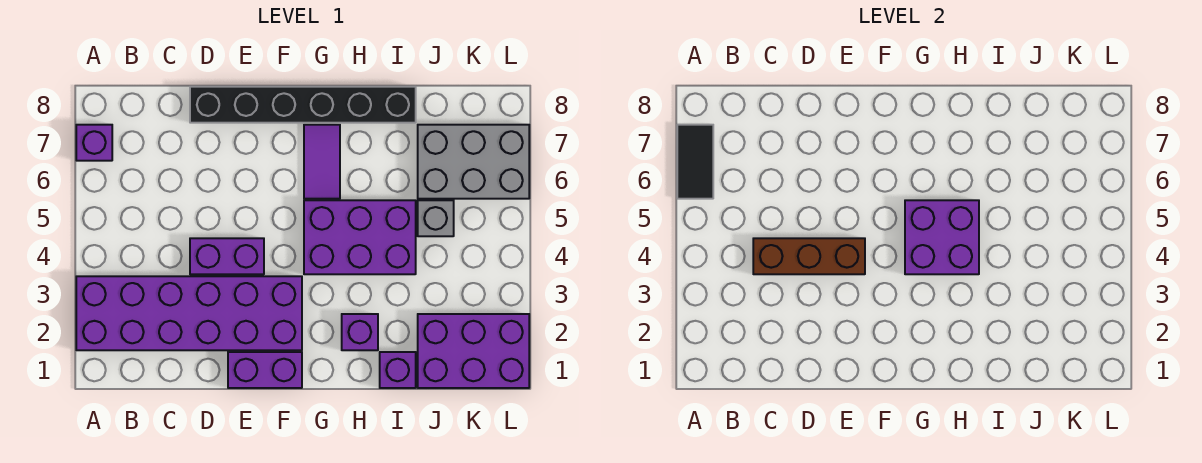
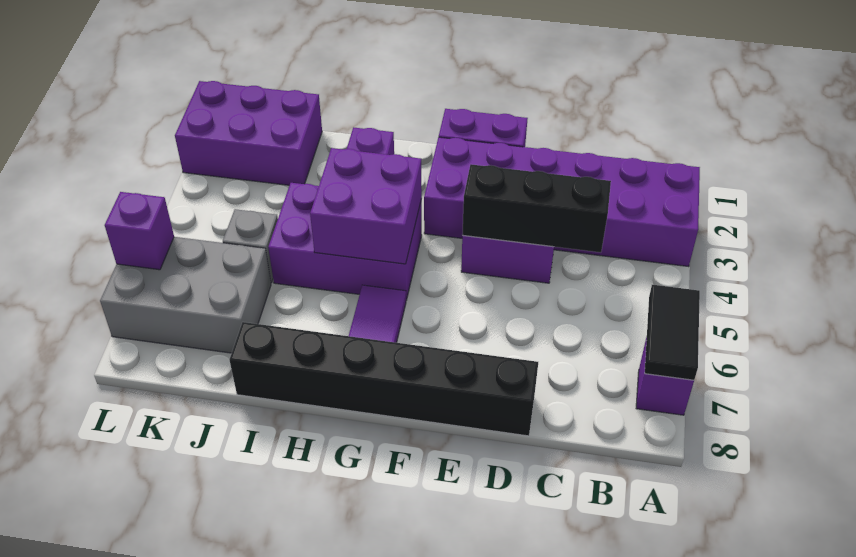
brown 1x3 brick [753,238,865,274] -> black 1x3 brick [462,164,611,252]
purple 1x1 brick [380,352,416,388] -> purple 1x1 brick moved to [105,192,174,270]

